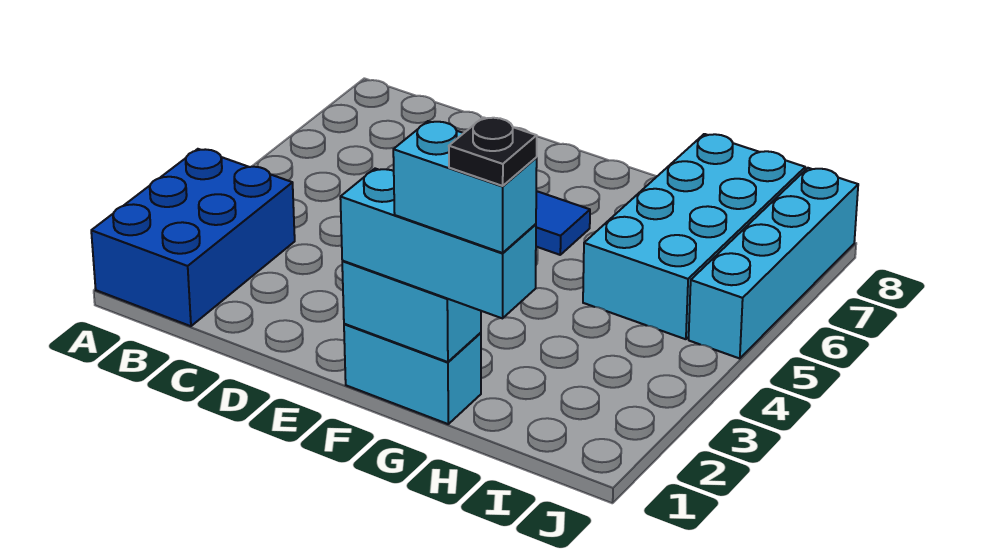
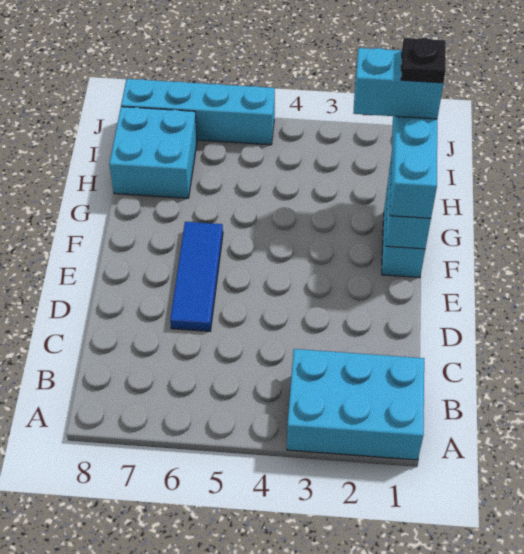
blue 2x3 brick [91,149,295,326] -> cyan 2x3 brick [287,349,424,460]
cyan 1x2 brick [393,121,537,253] -> cyan 1x2 brick turned to [354,48,443,119]
cyan 2x4 brick [583,134,805,339] -> cyan 2x2 brick [109,107,197,198]

